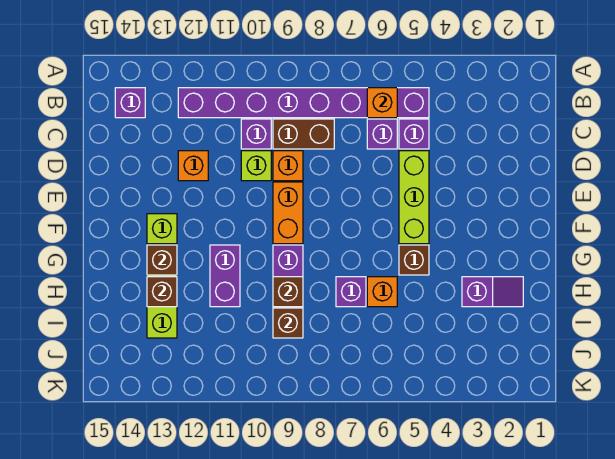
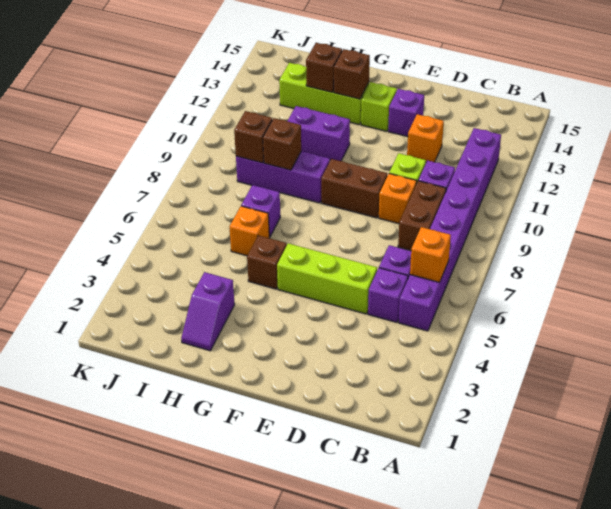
purple 1x1 brick [115,88,145,118] -> purple 1x1 brick moved to [388,89,424,137]
orange 1x2 brick [273,182,303,244] -> brown 1x2 brick [321,159,387,218]

